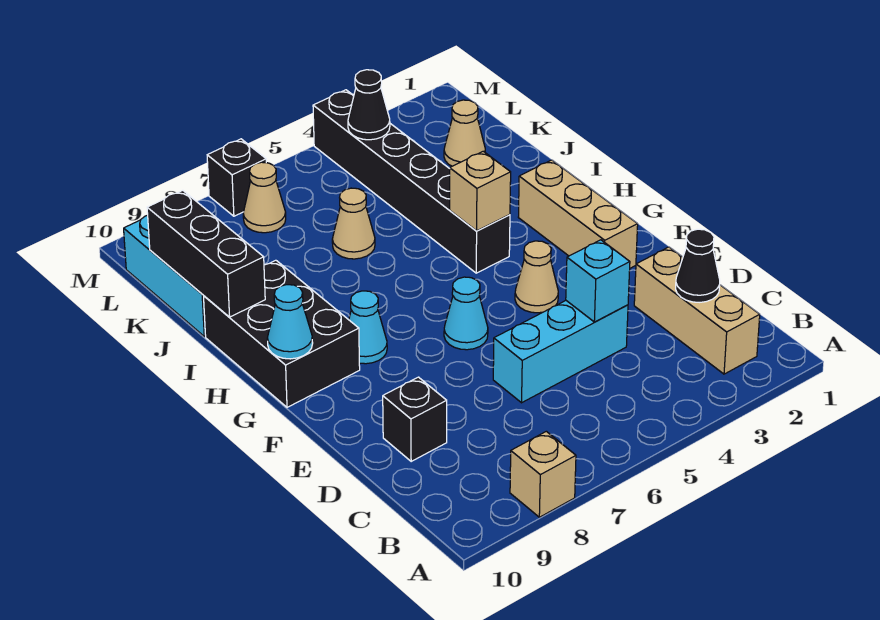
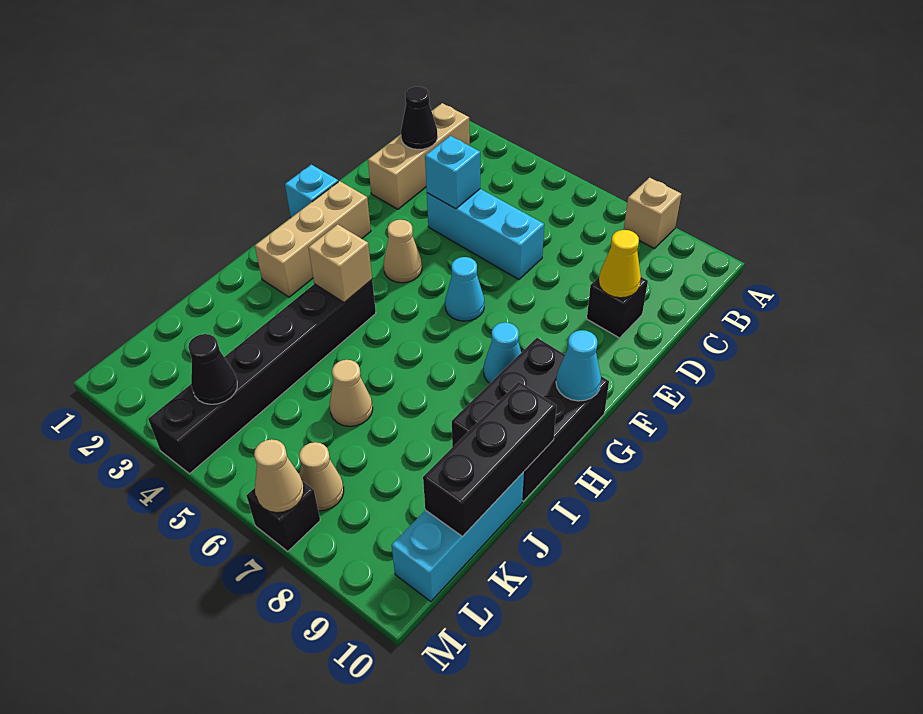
none -> yellow 1x1 cone [599,230,641,298]
none -> cyan 1x1 brick [285,165,338,217]
tan 1x1 cone [444,100,485,166] -> tan 1x1 cone moved to [254,439,304,513]

